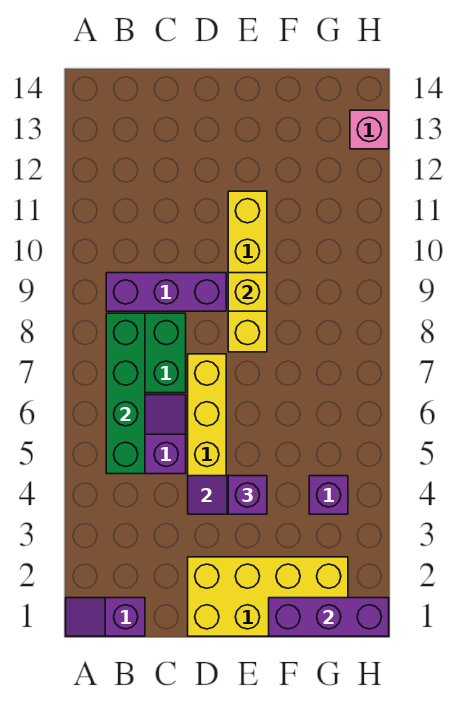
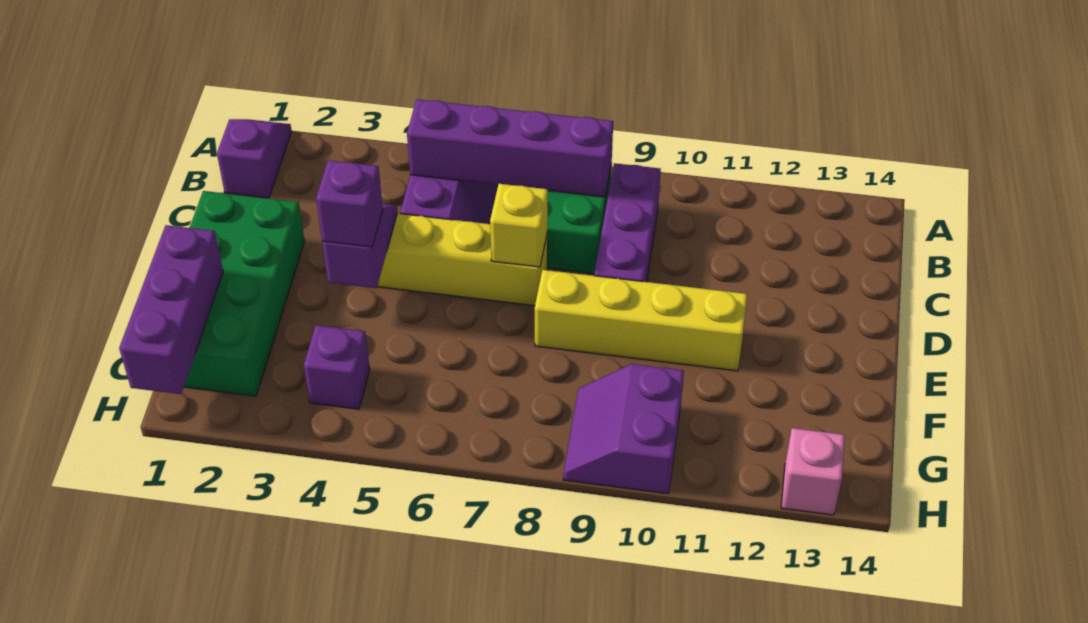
green 1x4 brick [106,313,145,474] -> purple 1x4 brick [407,99,613,197]
yellow 2x4 brick [188,557,348,636] -> green 2x4 brick [184,191,305,396]
yellow 1x1 brick [228,273,267,311] -> yellow 1x1 brick moved to [490,184,548,267]
none -> purple 2x2 slope [563,364,684,494]

